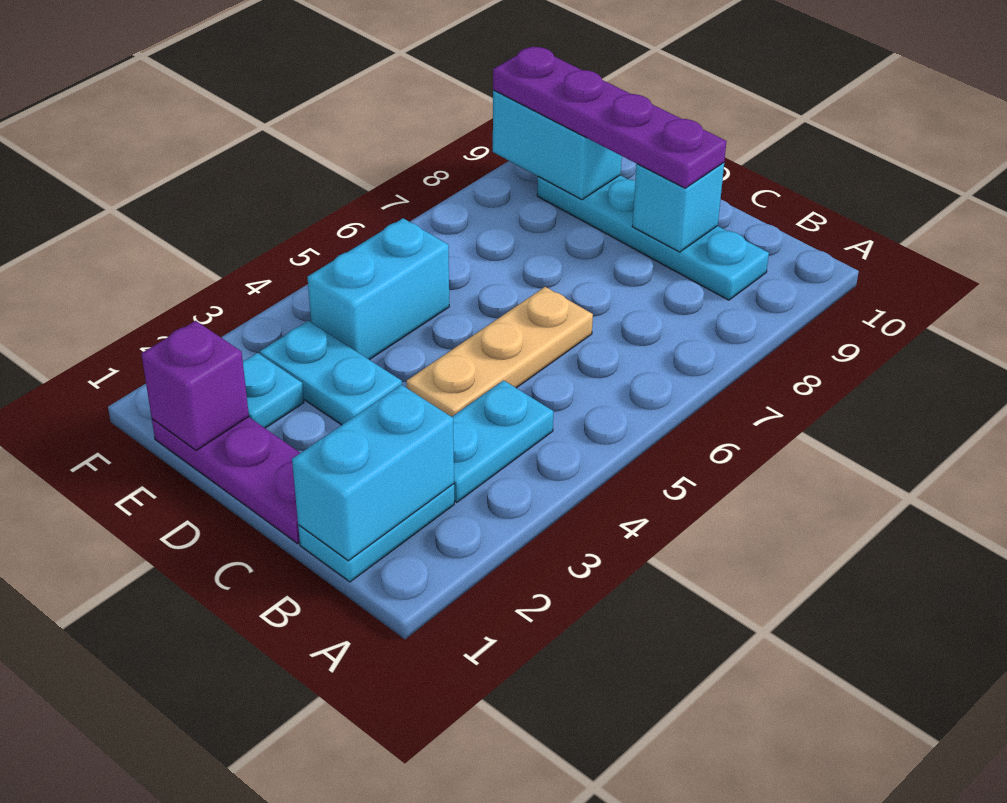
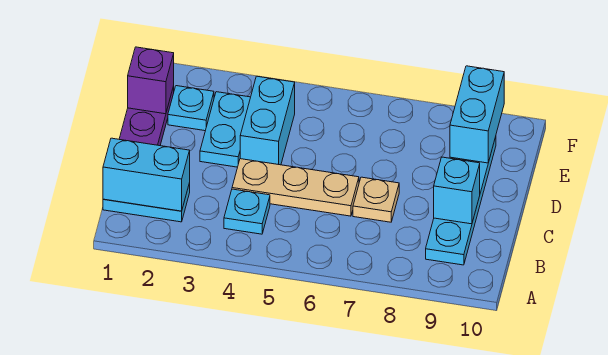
cyan 1x2 plate [452,380,553,502] -> cyan 1x1 plate [224,189,270,234]
none -> tan 1x1 plate [353,177,399,222]
purple 1x4 plate [493,46,727,188] -> none
cyan 1x2 brick [307,218,449,360] -> cyan 1x2 brick turned to [240,76,295,165]

